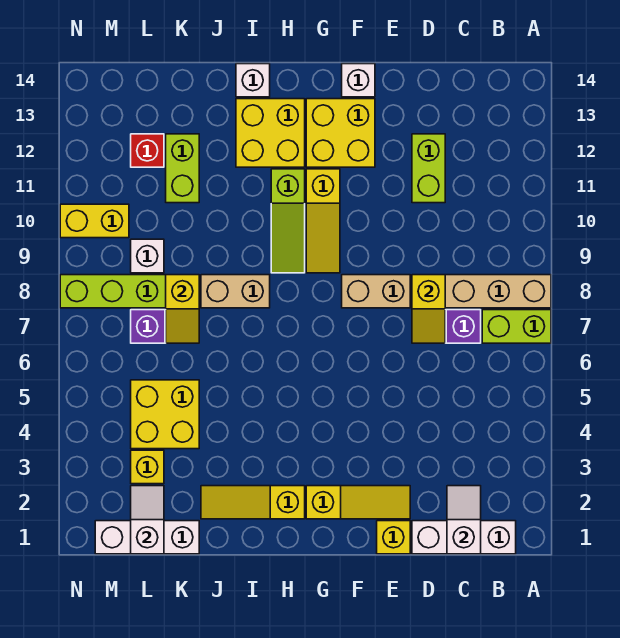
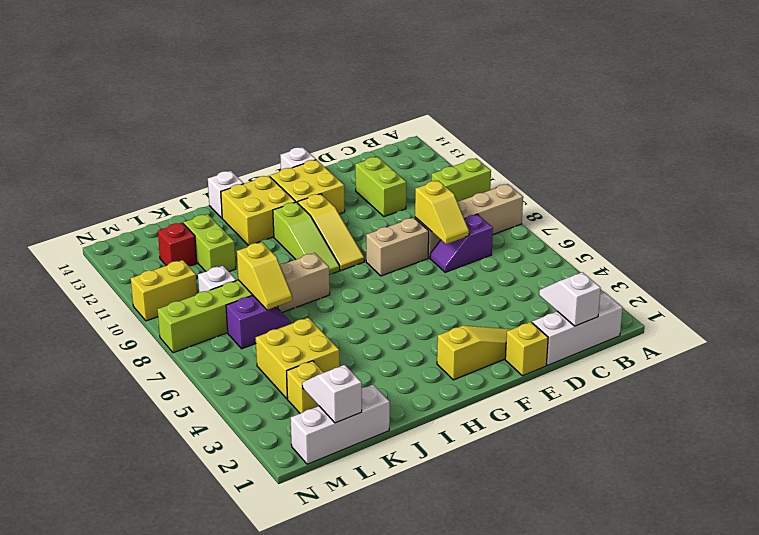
lime 1x2 brick [482,310,551,343] -> lime 1x2 brick moved to [431,158,491,201]
yellow 1x3 slope [201,486,305,519] -> none

